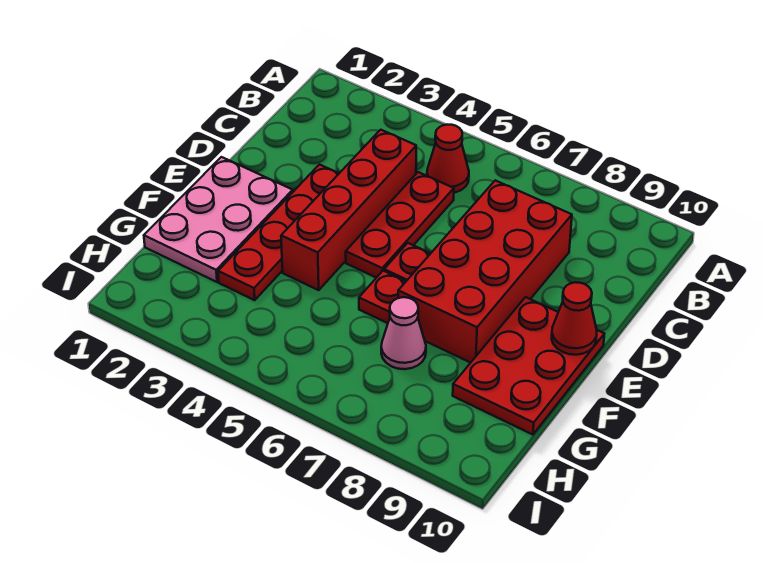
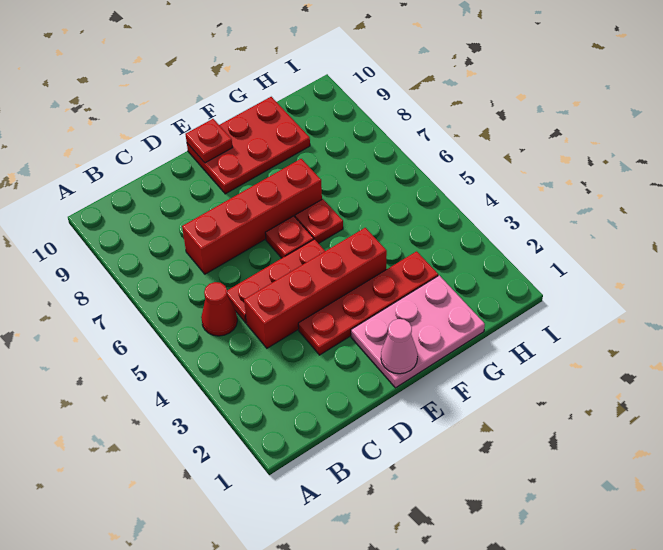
red 2x4 brick [398,180,572,363] -> red 1x4 brick [182,159,322,274]
red 1x1 cone [552,282,597,355] -> red 1x1 plate [185,119,233,163]
pink 1x1 cone [381,297,426,369] -> pink 1x1 cone moved to [381,319,418,374]

